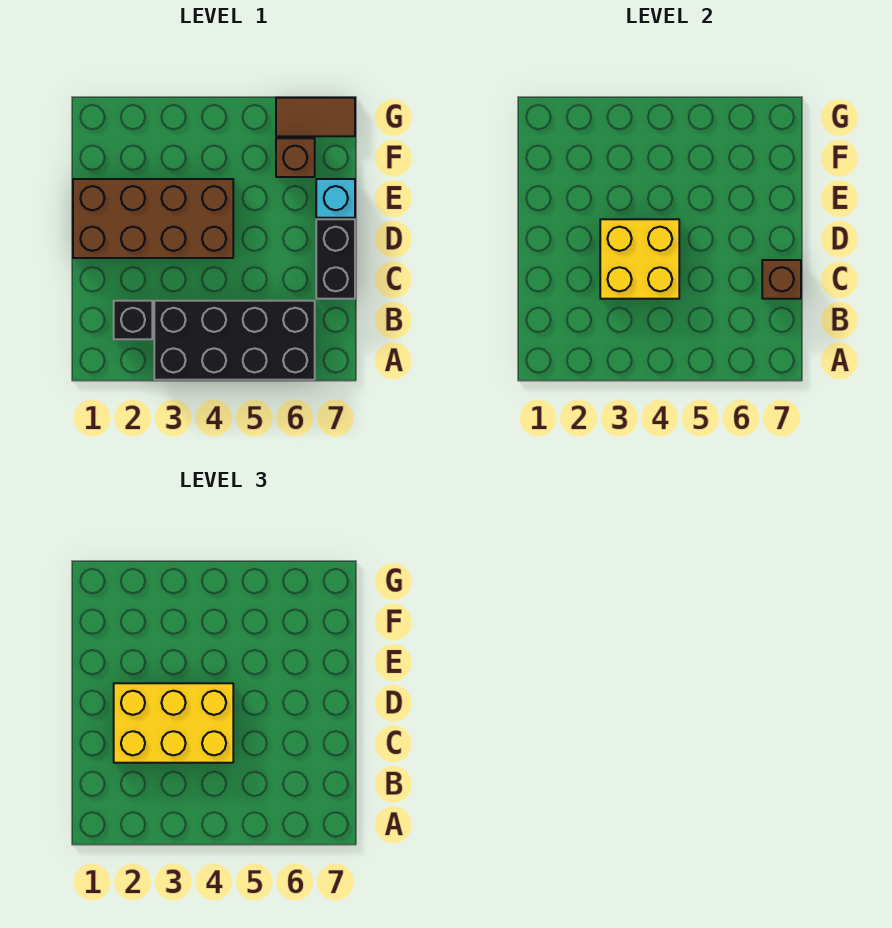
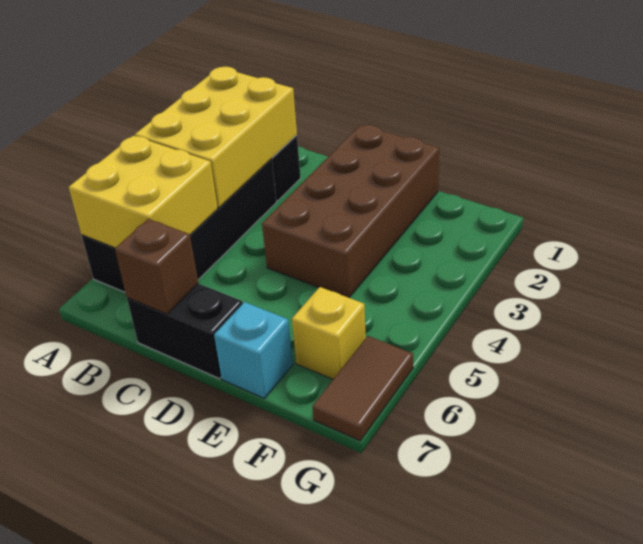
yellow 2x3 brick [114,683,233,763] -> yellow 2x3 brick moved to [135,67,297,207]
yellow 2x2 brick [600,219,679,299] -> yellow 2x2 brick moved to [69,136,218,248]
brown 1x1 brick [276,138,315,177] -> yellow 1x1 brick [292,287,366,379]

